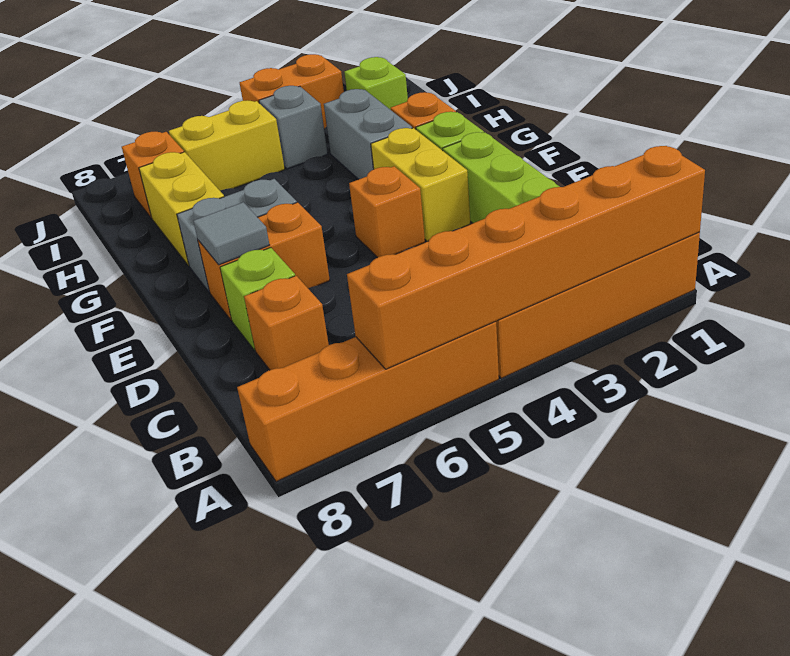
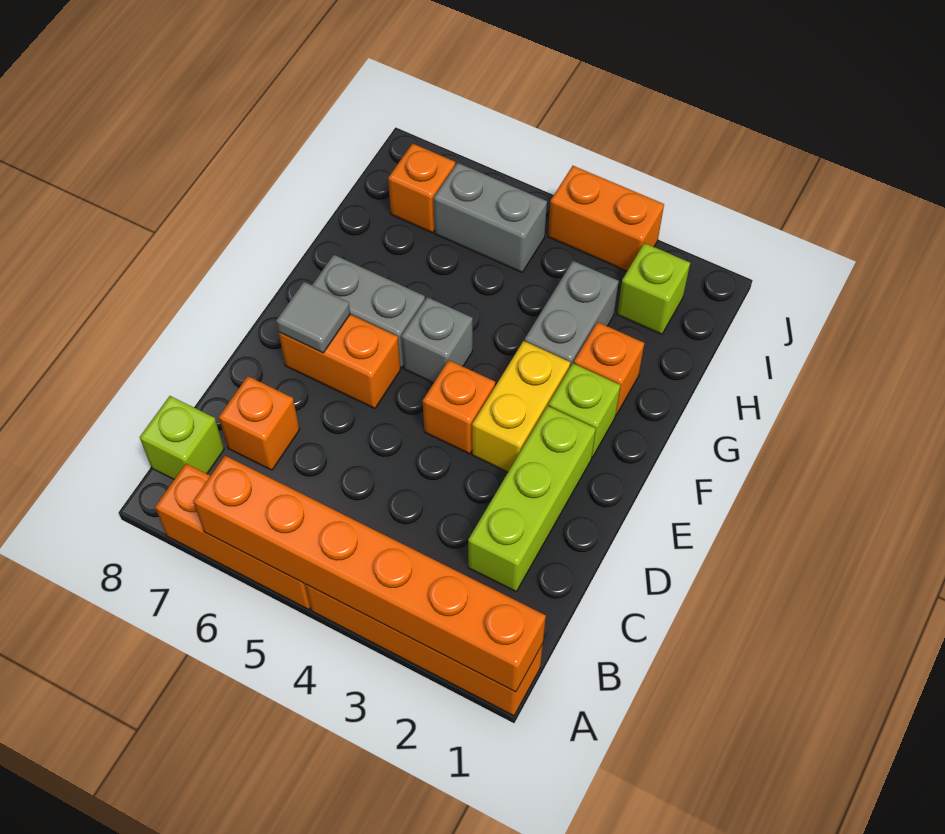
orange 1x4 brick [237,321,499,482] -> orange 1x3 brick [155,464,311,610]
lime 1x1 brick [220,248,295,350] -> lime 1x1 brick moved to [140,396,224,479]
yellow 1x2 brick [139,152,224,266] -> none
grey 1x1 brick [259,86,328,169] -> grey 1x1 brick moved to [402,297,473,383]
yellow 1x2 brick [169,100,285,191] -> grey 1x2 brick [434,163,547,272]

